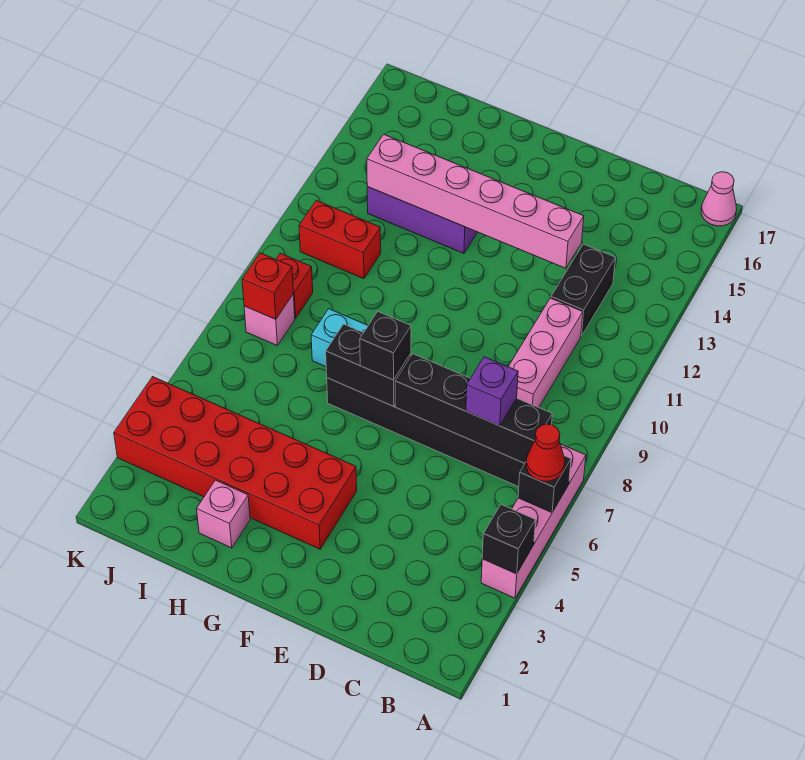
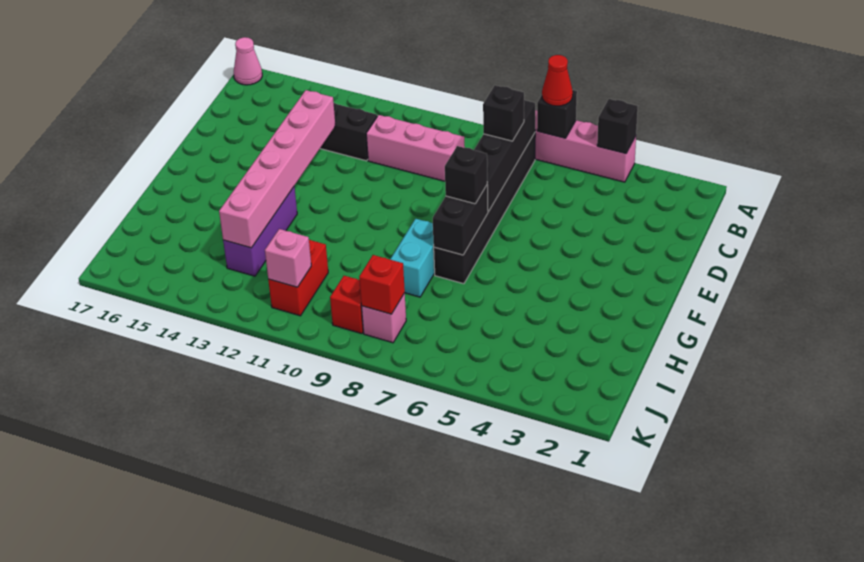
purple 1x1 brick [466,357,518,426] -> black 1x1 brick [483,85,524,141]
red 2x6 brick [114,377,357,549] -> none
pink 1x1 brick [197,480,250,548] -> pink 1x1 brick moved to [265,229,311,287]

